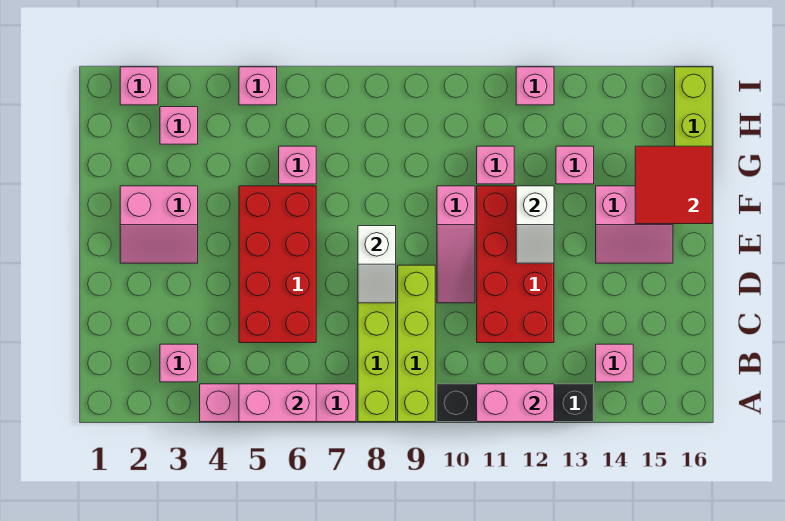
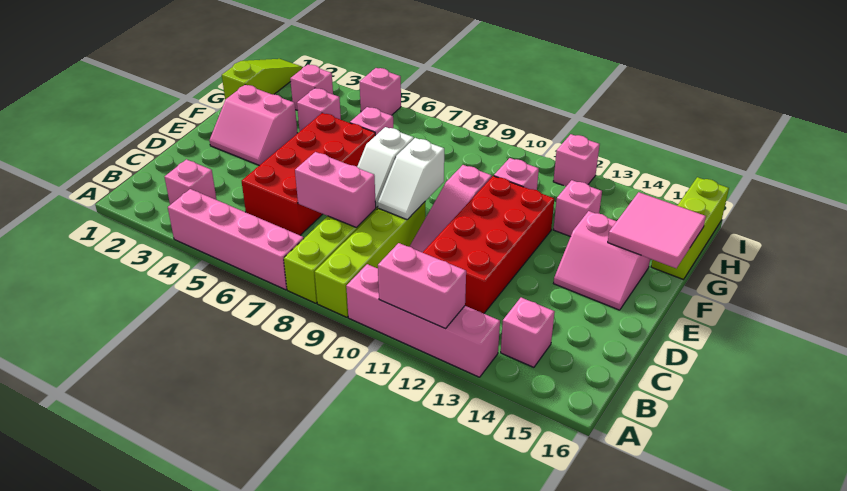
pink 1x2 brick [239,384,316,422] -> pink 1x2 brick moved to [295,152,376,228]
black 1x4 brick [437,384,594,422] -> pink 1x4 brick [346,264,500,377]
white 1x2 slope [516,186,554,263] -> white 1x2 slope moved to [378,138,444,220]
red 2x2 tile [635,146,712,224] -> pink 2x2 tile [608,192,706,268]
none -> lime 1x3 slope [222,59,302,100]
pink 1x1 brick [120,67,158,105] -> pink 1x1 brick moved to [297,88,341,131]

